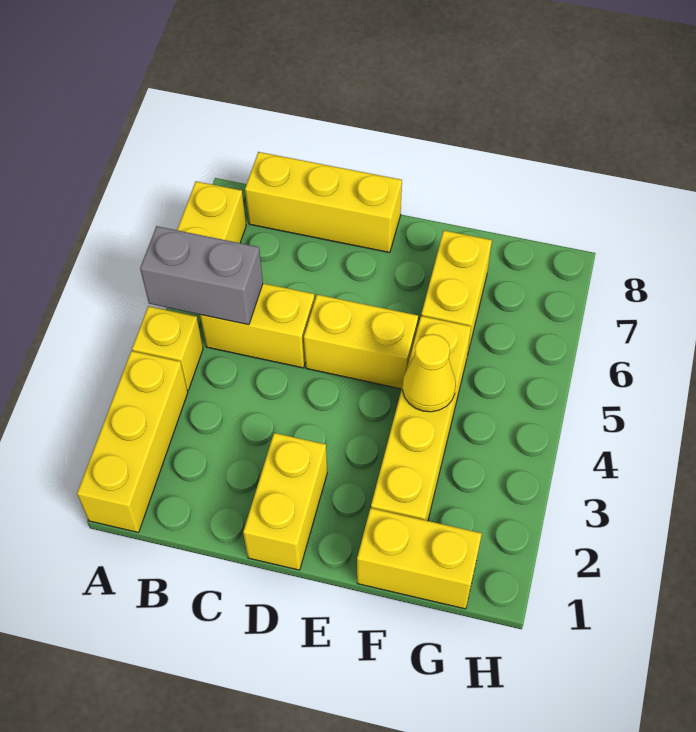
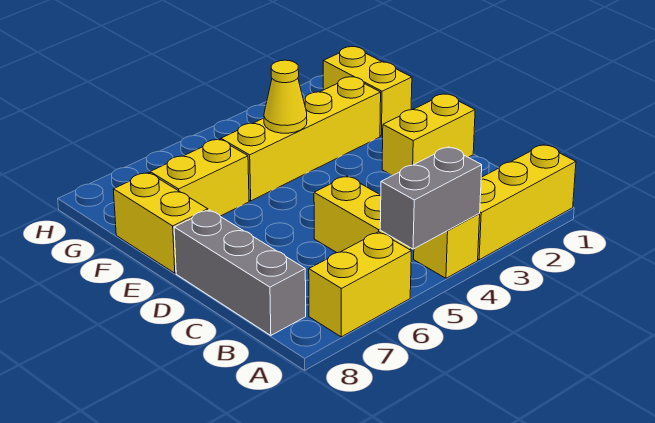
grey 1x2 brick [140,226,263,325] -> grey 1x2 brick turned to [380,147,482,249]
yellow 1x3 brick [245,152,402,253] -> grey 1x3 brick [174,210,306,335]
yellow 1x2 brick [304,295,418,389] -> yellow 1x2 brick moved to [113,172,208,273]

